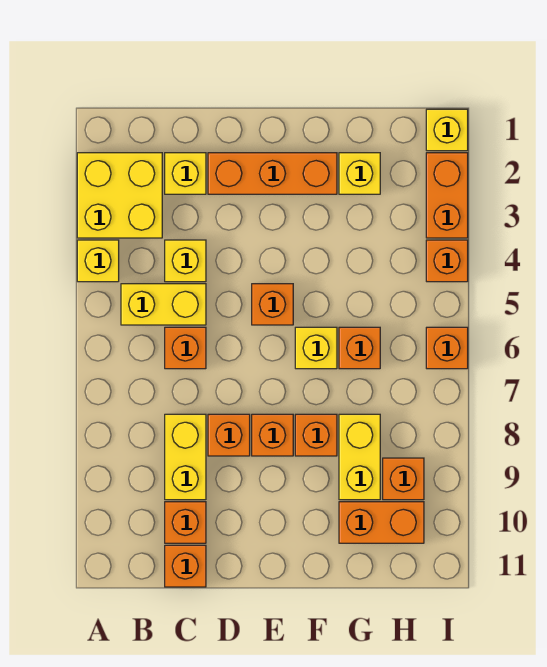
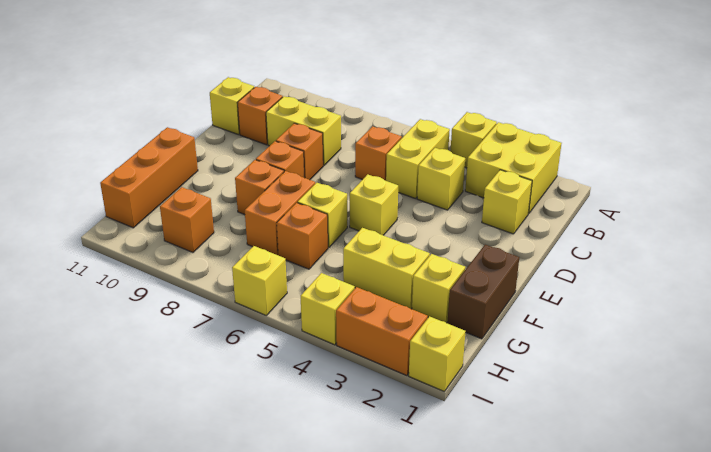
orange 1x1 brick [165,545,206,587] -> yellow 1x1 brick [210,77,254,135]
orange 1x3 brick [208,153,337,194] -> orange 1x3 brick moved to [100,127,198,228]
orange 1x1 brick [252,284,293,325] -> yellow 1x1 brick [350,174,398,235]
none -> brown 1x2 brick [447,245,519,339]
yellow 1x2 brick [339,414,380,500] -> yellow 1x2 brick moved to [343,228,430,309]
orange 1x2 brick [339,502,424,543] -> orange 1x2 brick moved to [245,171,315,255]
orange 1x1 brick [426,240,468,282] -> yellow 1x1 brick [301,273,355,345]
orange 1x1 brick [426,327,468,369] -> yellow 1x1 brick [232,246,287,315]

